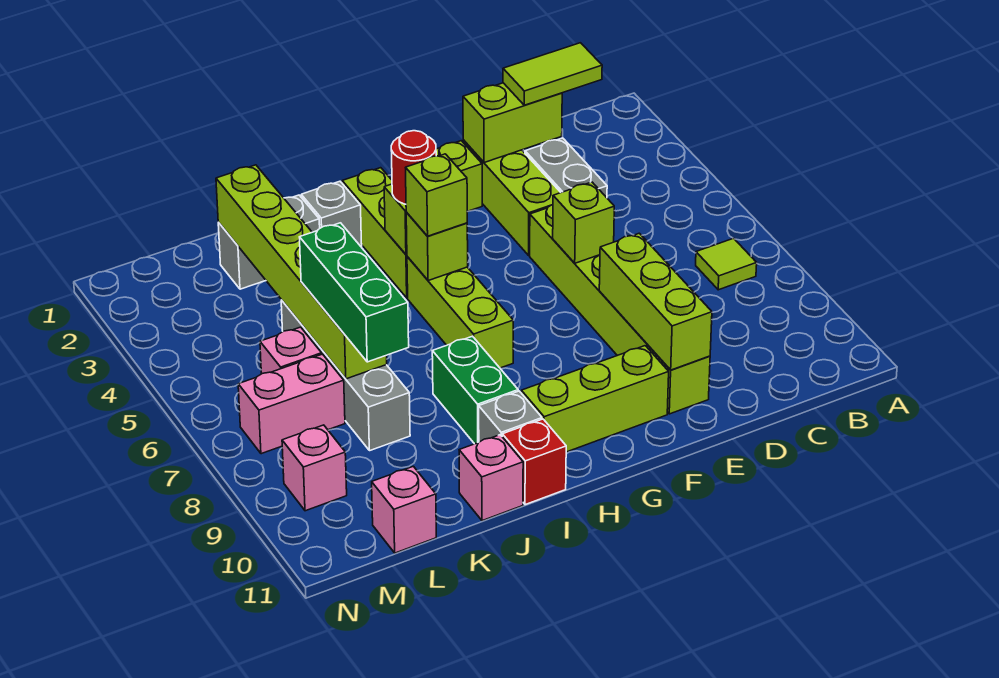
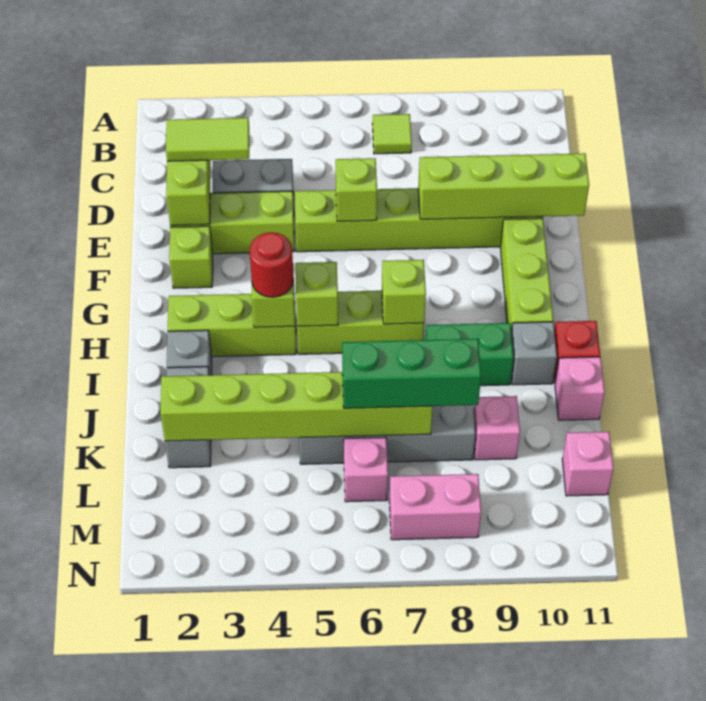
lime 1x2 tile [503,43,602,105] -> lime 1x2 tile turned to [166,118,249,161]
lime 1x3 brick [599,233,712,370] -> lime 1x4 brick [418,153,589,219]
lime 1x1 brick [406,154,467,236] -> lime 1x1 brick moved to [382,260,426,324]
pink 1x2 brick [238,354,345,454] -> pink 1x2 brick turned to [389,474,481,540]
pink 1x1 brick [282,425,347,511] -> pink 1x1 brick moved to [474,396,520,460]

